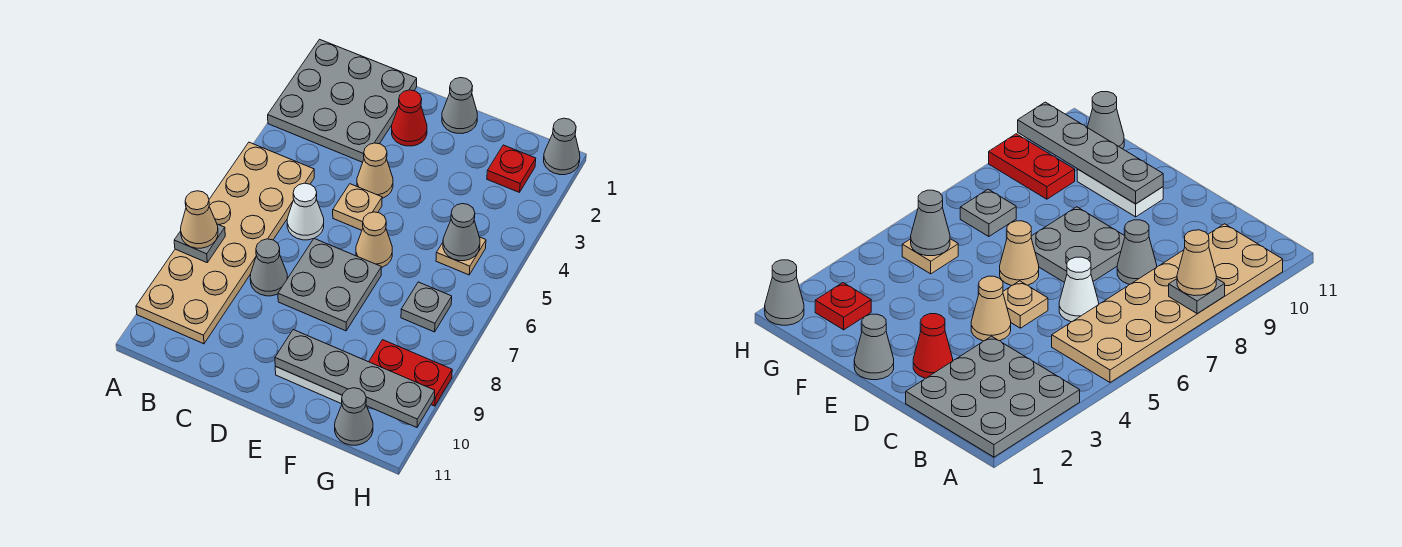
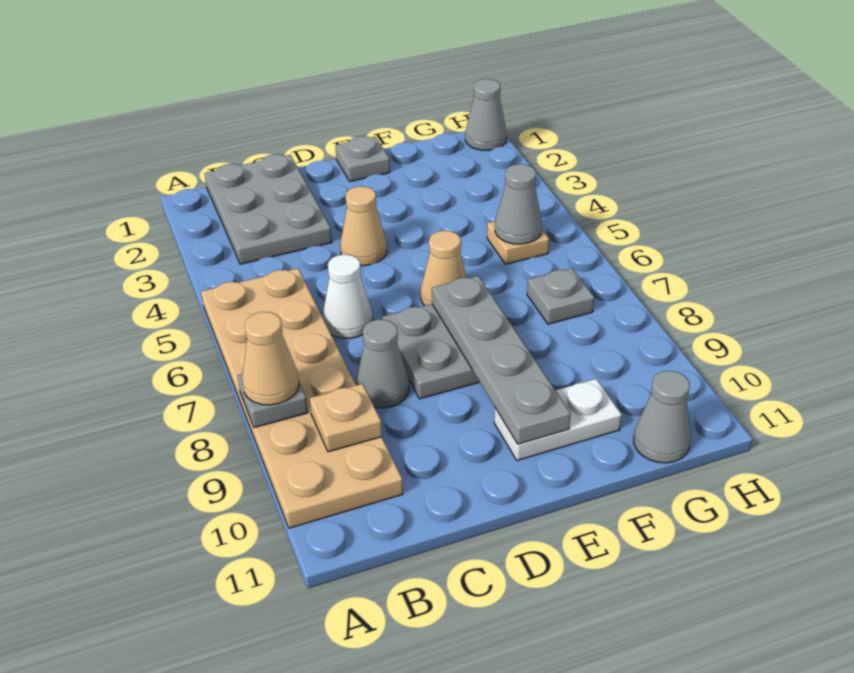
grey 3x3 plate [268,39,417,162] -> grey 2x3 plate [204,154,332,264]
red 1x1 cone [392,90,427,146] -> none
tan 1x1 plate [333,184,382,230] -> tan 1x1 plate moved to [310,384,382,452]
grey 1x1 cone [442,78,477,134] -> grey 1x1 plate [335,136,390,181]
grey 1x4 plate [275,330,435,427] -> grey 1x4 plate turned to [432,276,571,444]
red 1x1 plate [487,145,536,192] -> none
red 1x2 plate [369,340,452,406] -> none

